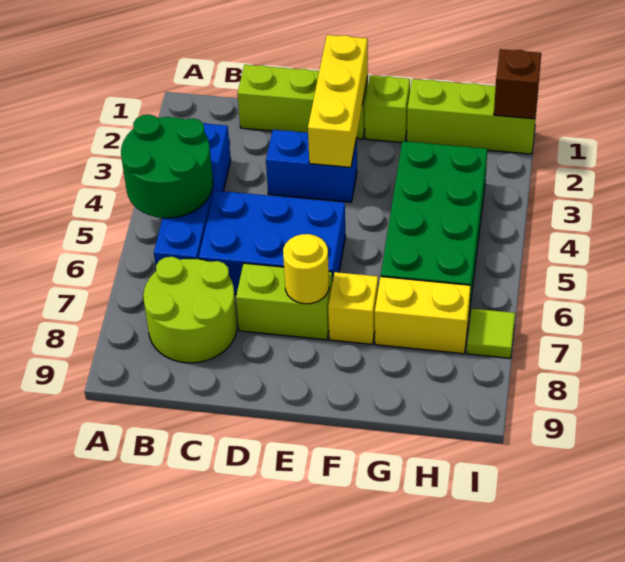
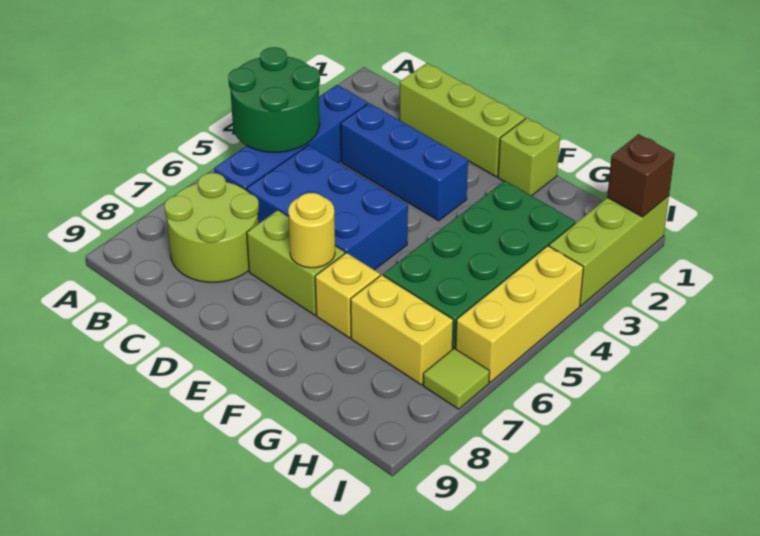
blue 1x2 brick [266,130,357,202] -> blue 1x3 brick [341,103,468,221]
yellow 1x3 brick [308,35,368,167] -> yellow 1x3 brick moved to [456,246,583,382]
lime 1x3 brick [407,79,538,154] -> lime 1x3 brick turned to [549,196,669,306]

